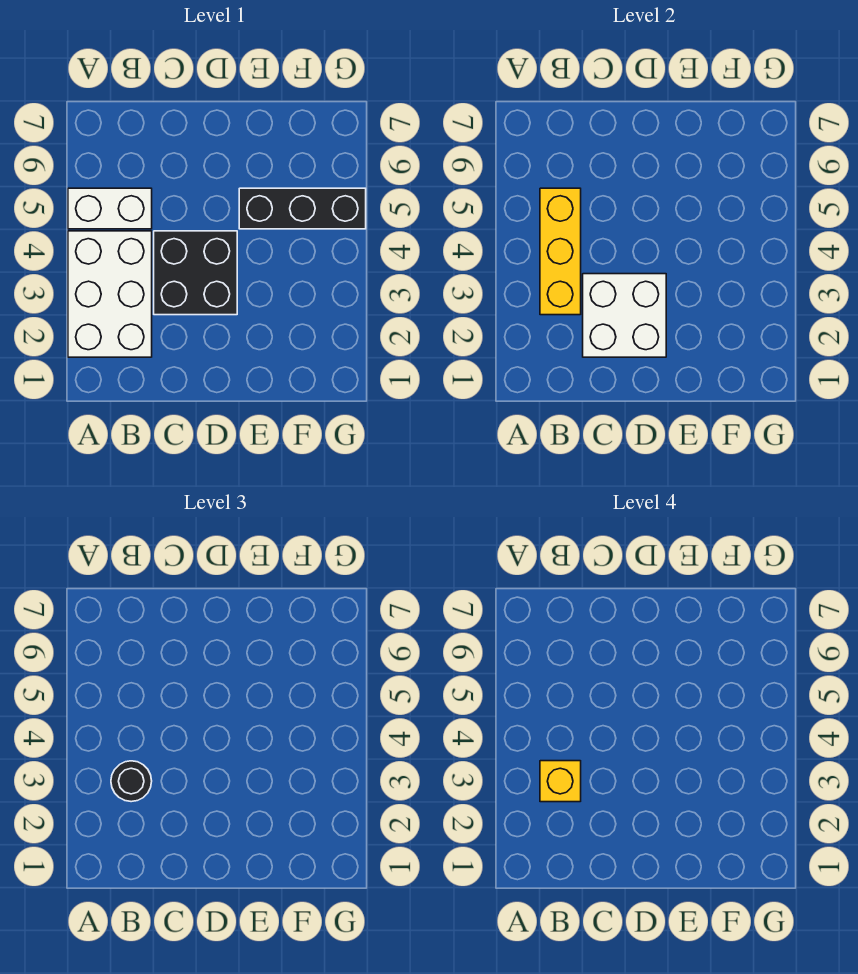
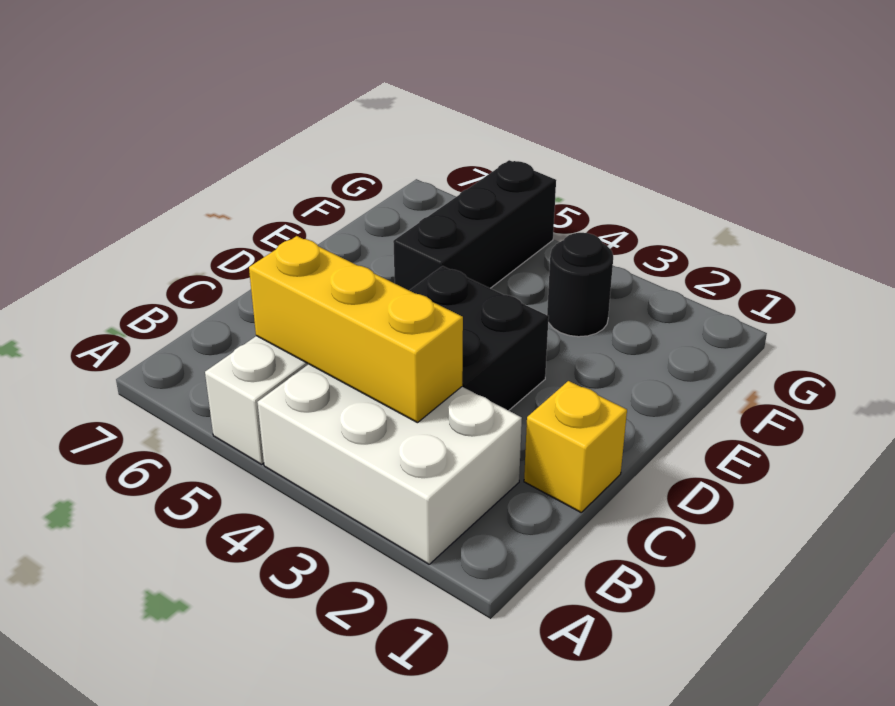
black 1x1 round brick [111,761,152,802] -> black 1x1 round brick moved to [547,233,613,337]
yellow 1x1 brick [540,761,581,802] -> yellow 1x1 brick moved to [524,381,627,512]
white 2x2 brick [583,274,666,357] -> none

